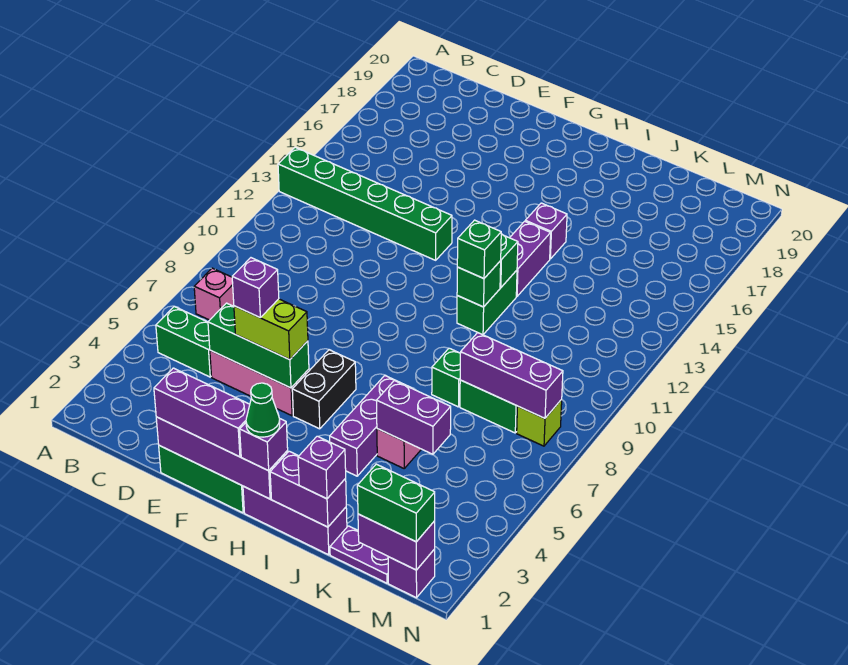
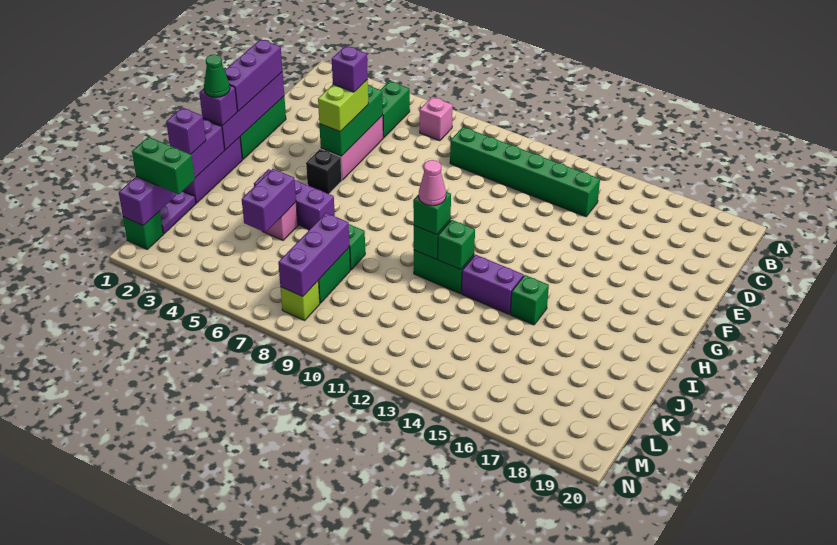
green 1x6 brick [278,147,452,260] -> green 1x6 brick turned to [450,127,600,217]
black 1x2 brick [292,350,356,429] -> black 1x1 brick [306,149,342,194]
none -> pink 1x1 cone [419,160,446,206]
purple 1x1 brick [525,203,567,259] -> green 1x1 brick [510,275,549,325]
green 1x2 brick [357,464,435,542] -> green 1x2 brick turned to [132,137,195,194]
purple 1x1 brick [388,549,435,598] -> green 1x1 brick [123,211,163,249]

